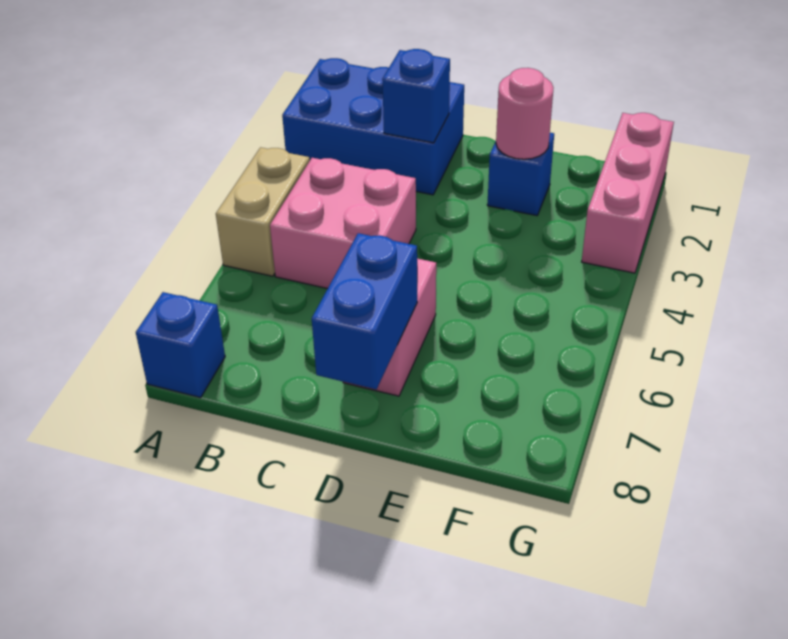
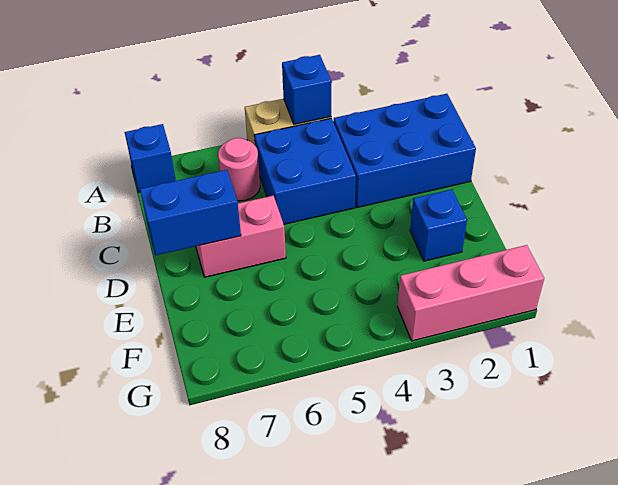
blue 2x3 brick [282,58,464,195] -> blue 2x3 brick turned to [334,94,476,207]
pink 2x2 brick [270,158,416,289] -> blue 2x2 brick [254,118,356,224]
blue 1x1 brick [382,49,450,143] -> blue 1x1 brick moved to [282,55,331,124]
pink 1x1 round brick [496,68,553,159] -> pink 1x1 round brick moved to [218,138,260,201]

